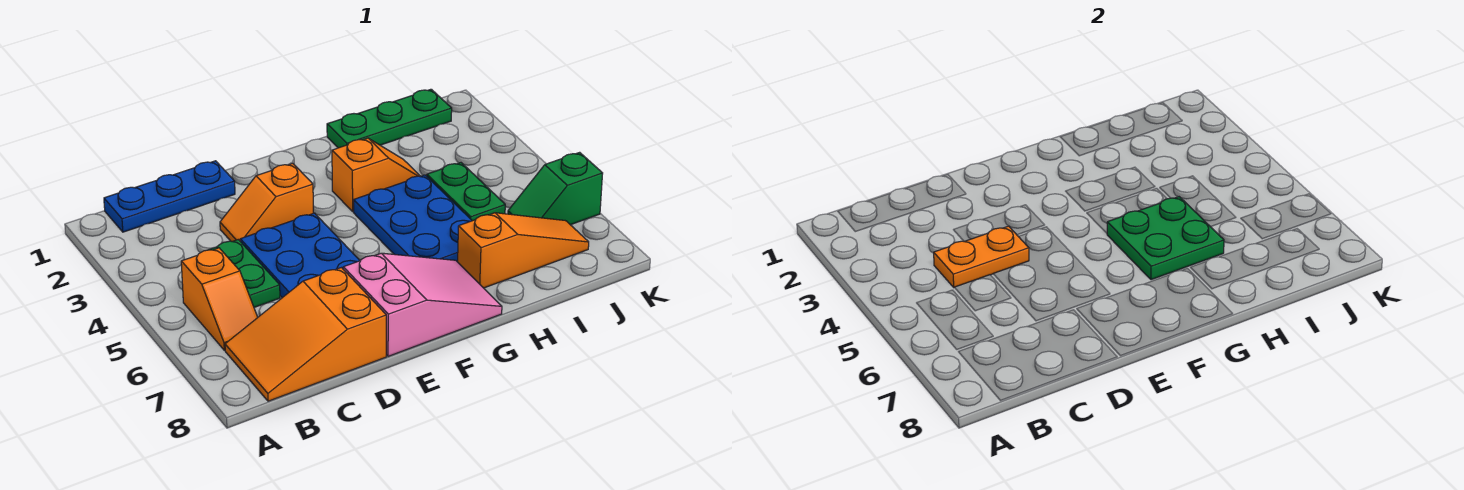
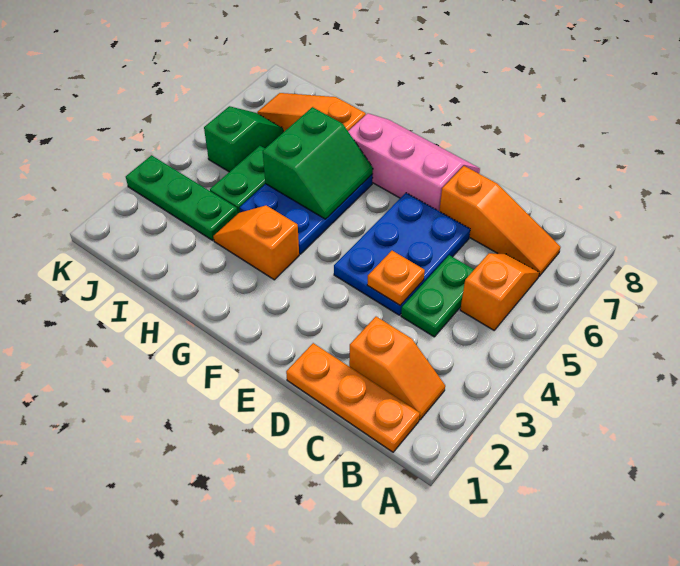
blue 1x3 plate [104,161,235,232] -> orange 1x3 plate [286,343,420,452]
orange 2x3 slope [225,268,386,401] -> orange 1x3 slope [439,166,560,276]
orange 1x2 plate [934,226,1029,288] -> orange 1x1 plate [367,251,425,305]
orange 1x2 slope [220,163,313,242] -> orange 1x2 slope moved to [349,317,445,420]
pink 2x3 slope [343,253,502,356] -> pink 2x3 slope turned to [348,113,480,211]
green 2x2 plate [1107,197,1224,280] -> green 2x2 slope [263,107,373,219]
green 1x3 plate [327,89,452,148] -> green 1x3 plate moved to [126,155,238,240]
green 1x2 slope [508,152,603,225] -> green 1x2 slope turned to [204,106,283,172]

